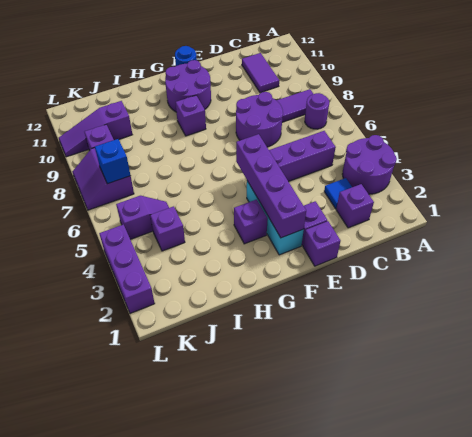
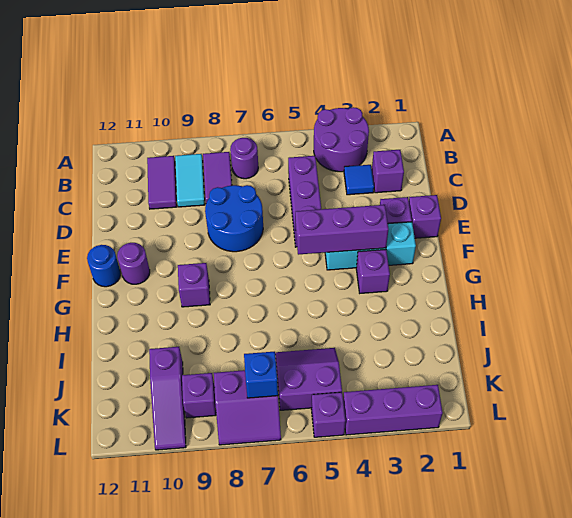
none -> cyan 1x2 tile [175,154,205,207]
purple 1x2 tile [242,53,279,93] -> purple 1x2 tile turned to [147,156,177,209]
purple 2x2 round brick [236,92,283,147] -> blue 2x2 round brick [205,185,263,252]
purple 1x4 brick [236,134,306,238] -> purple 1x3 brick [295,205,388,255]
purple 2x2 round brick [165,60,211,112] -> purple 1x1 round brick [117,243,150,284]
purple 1x1 brick [150,206,185,251] -> purple 1x1 brick moved to [311,392,346,437]
purple 1x2 slope [116,196,169,239] -> purple 2x2 slope [275,348,342,410]

